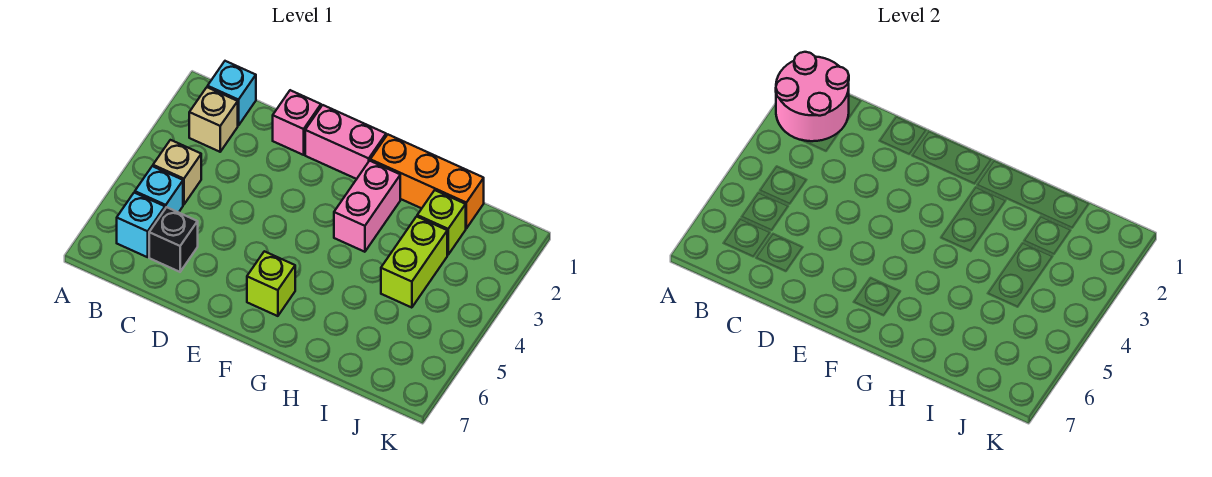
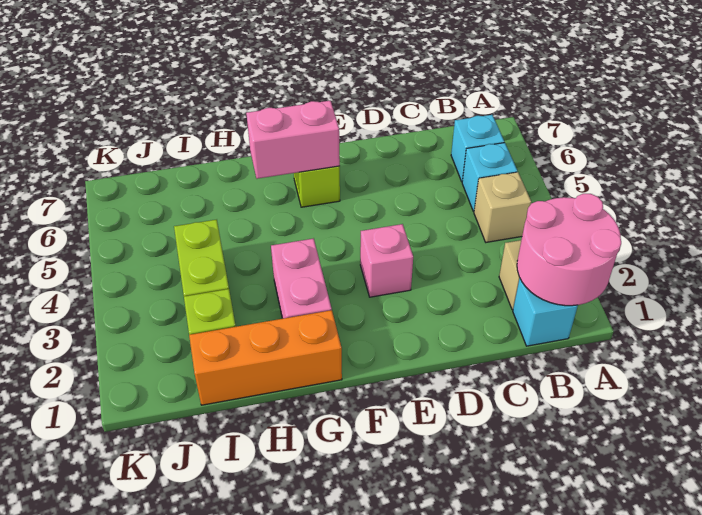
black 1x1 brick [149,207,198,272] -> none
pink 1x1 brick [273,90,321,155] -> pink 1x1 brick moved to [360,224,413,297]
pink 1x2 brick [305,105,386,179] -> pink 1x2 brick moved to [246,101,340,179]

